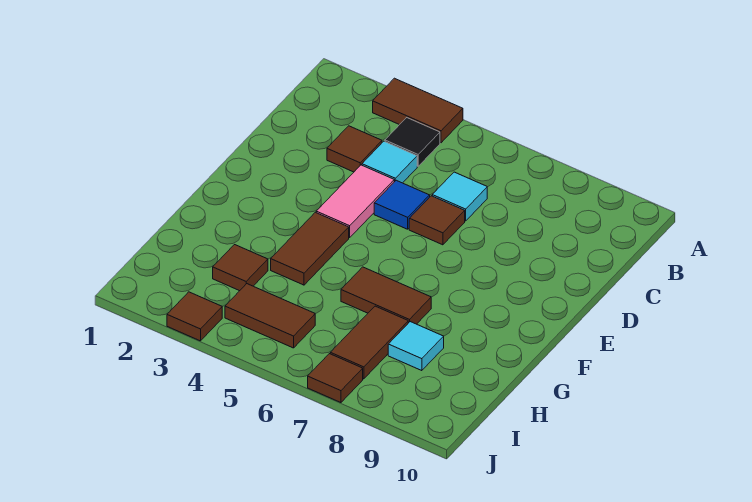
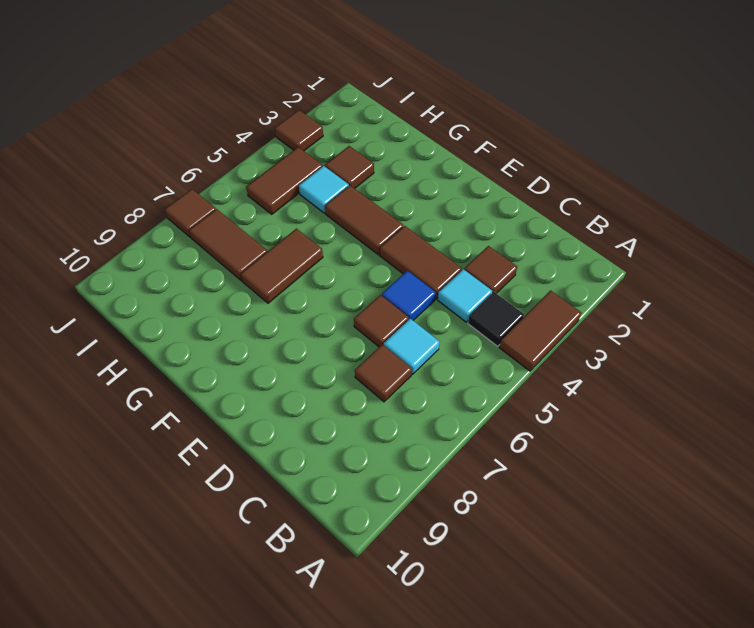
none -> brown 1x1 tile [355,344,412,402]
pink 1x2 tile [316,165,394,238] -> brown 1x2 tile [380,226,462,299]
cyan 1x1 tile [388,322,444,371] -> cyan 1x1 tile moved to [299,166,349,213]

